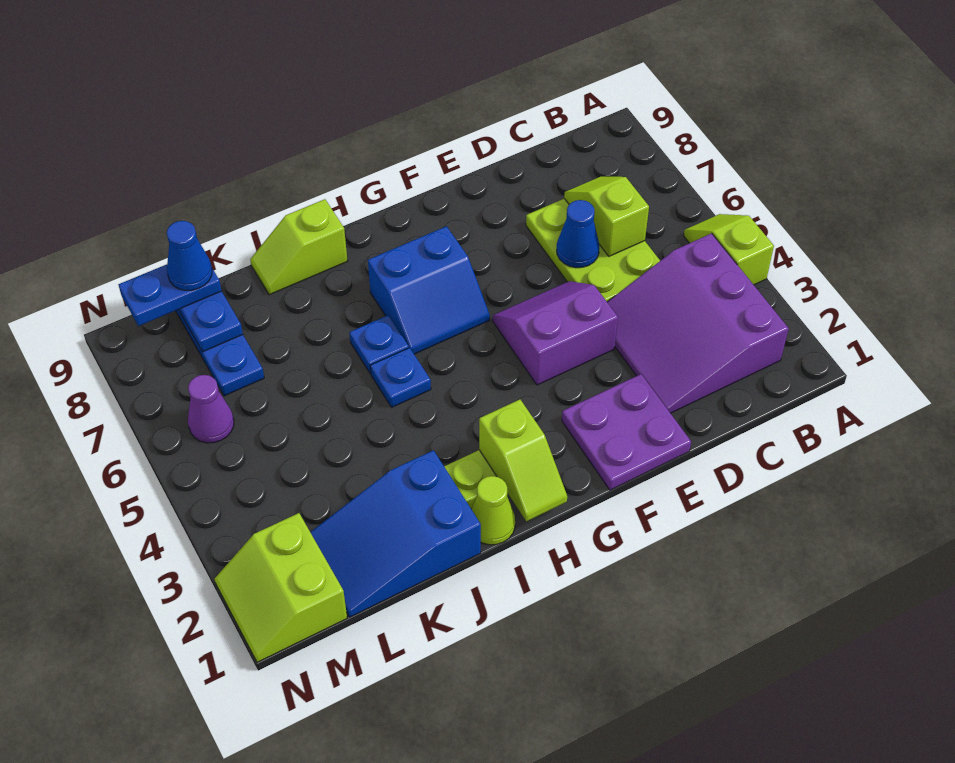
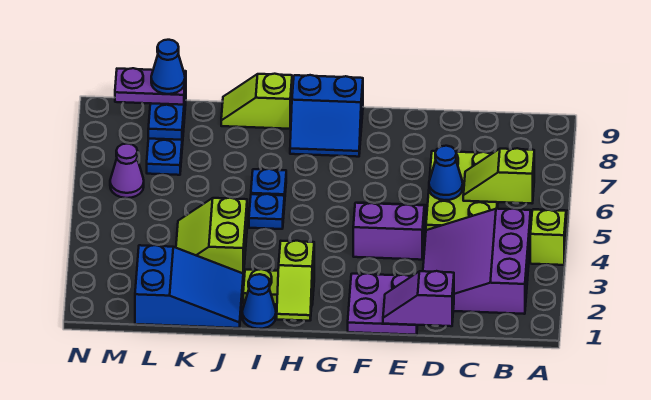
lime 1x2 slope [564,177,649,256] -> lime 1x2 slope turned to [463,148,534,203]
none -> purple 1x2 slope [383,271,454,326]
blue 2x2 slope [368,226,490,354] -> blue 2x2 slope moved to [290,75,363,157]
lime 1x1 cone [471,476,515,545] -> blue 1x1 cone [242,274,276,329]
blue 2x3 slope [310,450,481,617] -> blue 2x3 slope turned to [135,245,243,328]
blue 1x2 plate [118,264,222,326] -> purple 1x2 plate [115,68,186,105]
lime 2x2 slope [215,513,347,662] -> lime 2x2 slope moved to [176,198,247,277]

